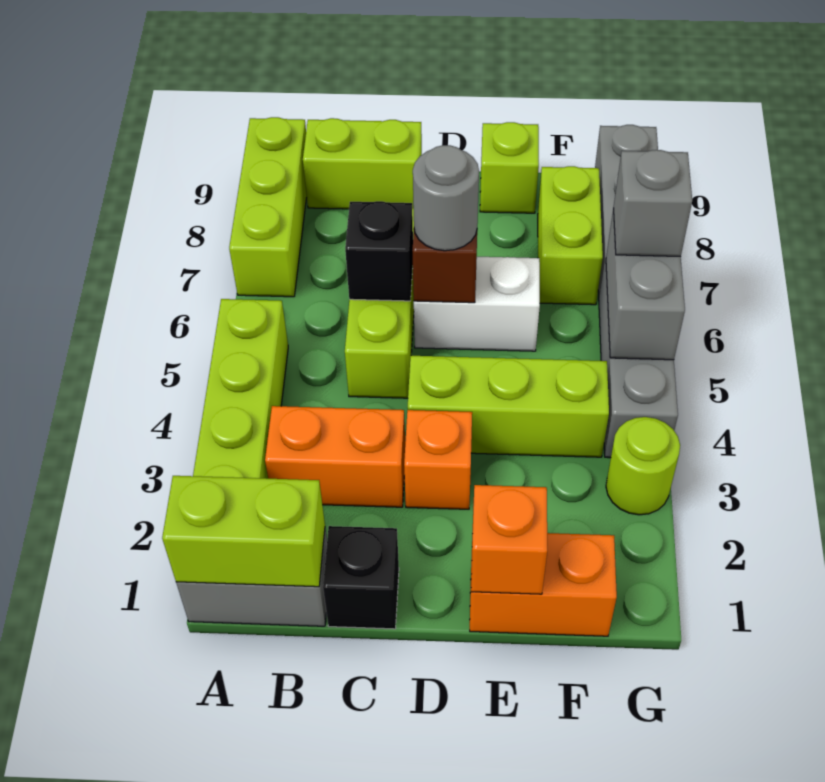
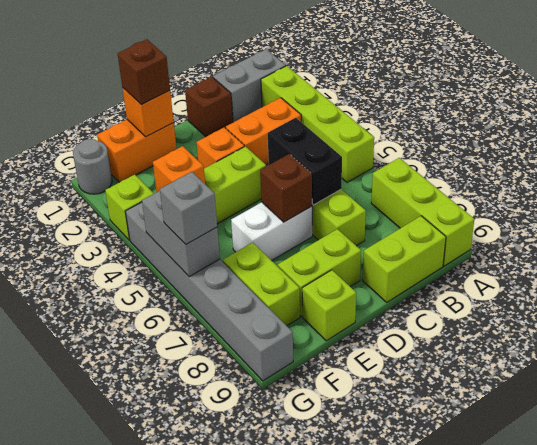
lime 1x2 brick [162,476,325,587] -> lime 1x2 brick moved to [278,229,361,317]
black 1x1 brick [323,526,399,629] -> brown 1x1 brick [185,77,233,137]
black 1x1 brick [345,201,413,301] -> black 1x2 brick [268,118,342,205]
grey 1x1 round brick [413,145,479,251] -> grey 1x1 round brick moved to [73,139,112,194]
none -> brown 1x1 brick [118,39,170,105]
none -> orange 1x1 brick [153,146,205,192]
lime 1x1 round brick [606,417,680,515] -> lime 1x1 brick [105,175,154,240]

